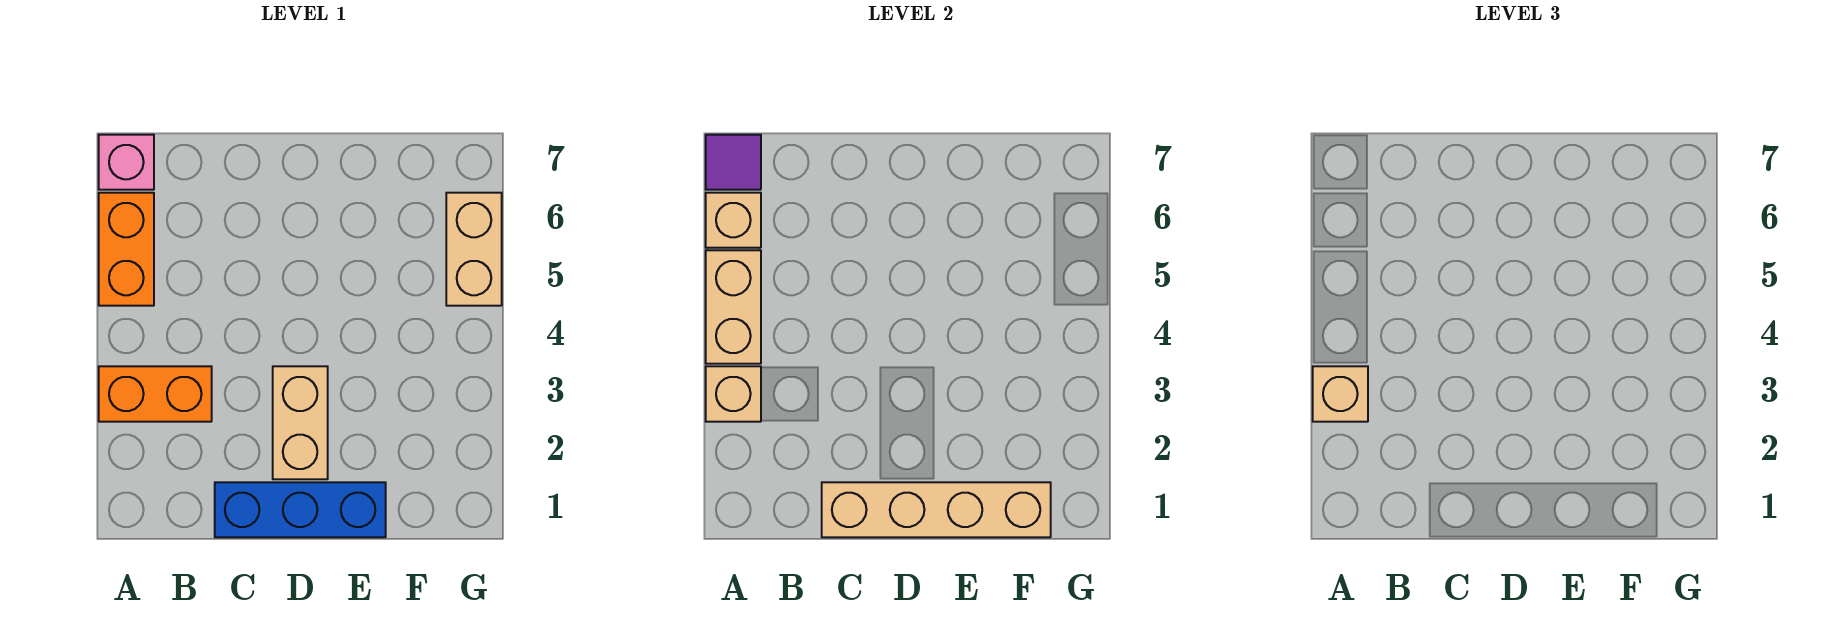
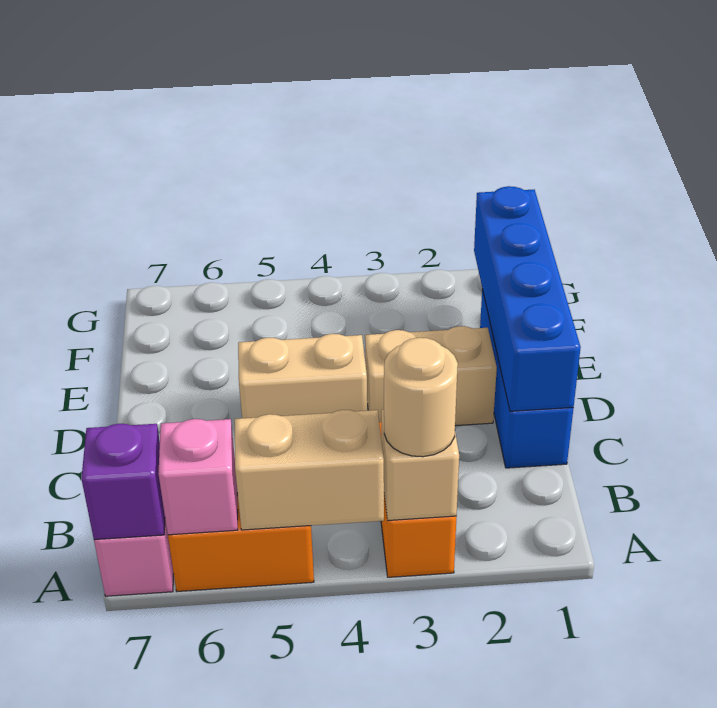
tan 1x1 brick [1313,366,1368,422] -> tan 1x1 round brick [384,338,458,457]
tan 1x1 brick [706,193,761,248] -> pink 1x1 brick [158,419,238,535]
purple 1x1 tile [706,135,761,190] -> purple 1x1 brick [81,424,165,540]
tan 1x4 brick [822,482,1051,537] -> blue 1x4 brick [474,186,581,411]
tan 1x2 brick [446,193,502,306] -> tan 1x2 brick moved to [238,334,367,418]

